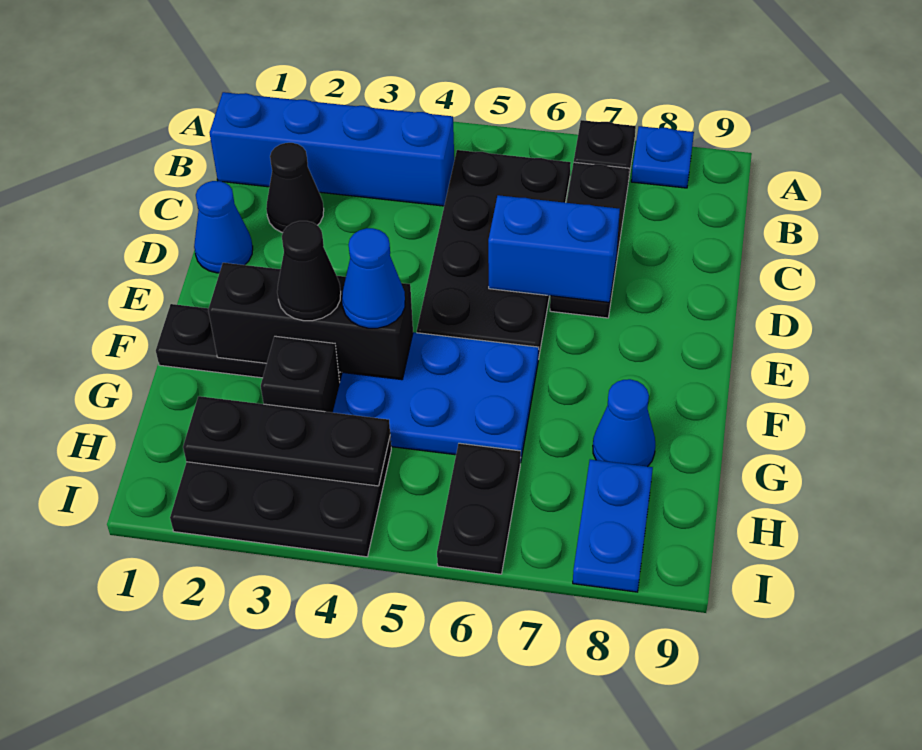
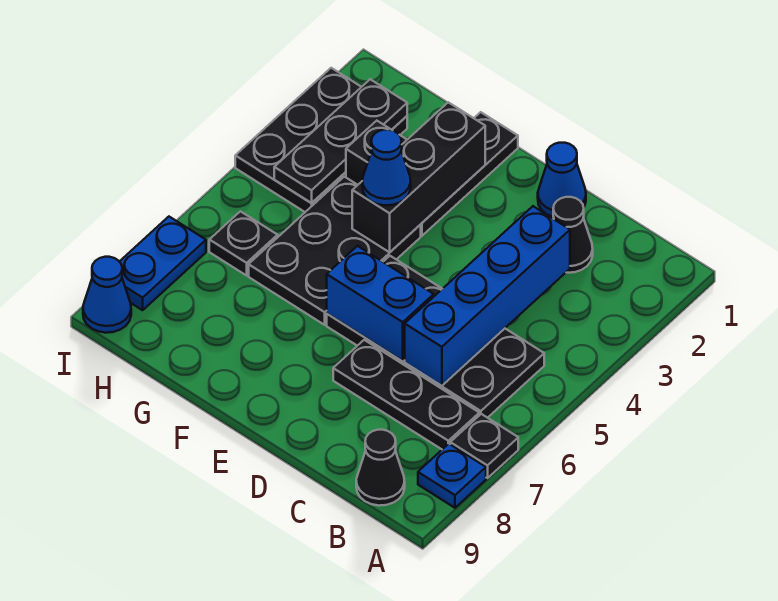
blue 1x4 brick [210,92,454,206] -> blue 1x4 brick moved to [405,206,570,386]
blue 1x2 brick [488,195,620,302] -> blue 1x2 brick turned to [327,246,434,361]
black 1x1 cone [277,221,341,321] -> black 1x1 cone moved to [356,430,405,506]
blue 2x3 plate [333,332,539,463] -> black 2x3 plate [249,177,421,325]
blue 1x1 cone [593,379,655,467] -> blue 1x1 cone moved to [83,257,131,333]
black 1x2 plate [437,443,521,574] -> black 1x1 plate [209,211,278,275]
blue 1x2 plate [573,460,653,592] -> blue 1x2 plate turned to [119,217,206,310]

